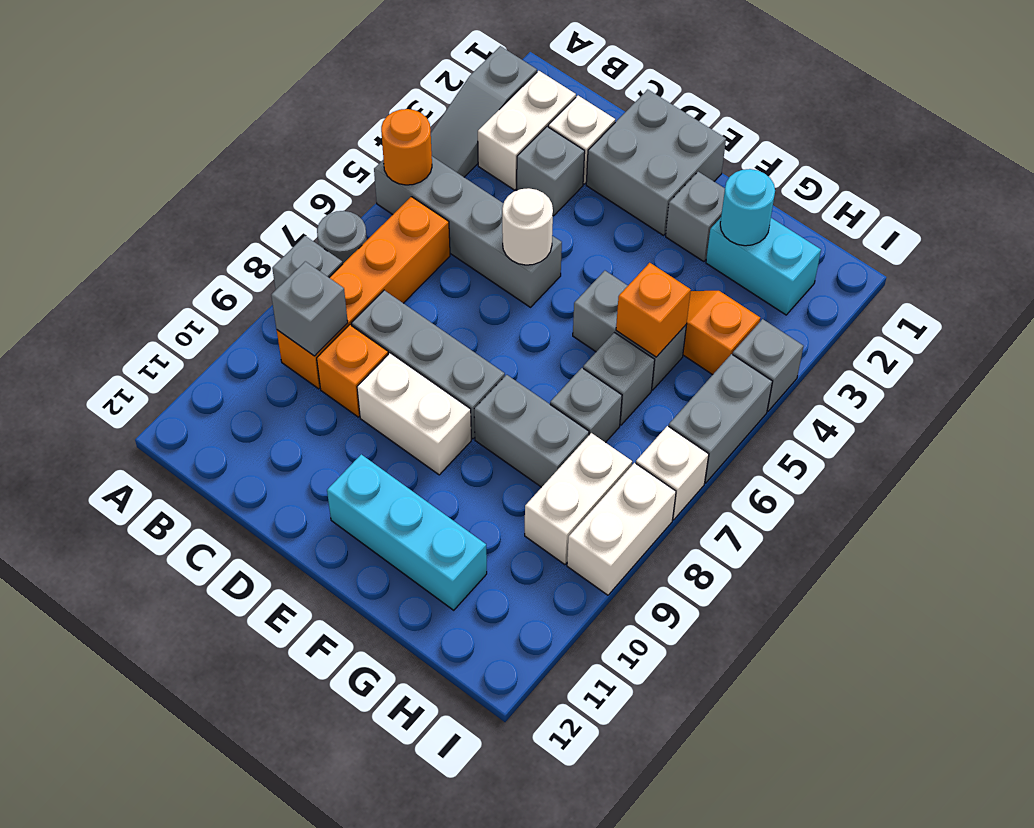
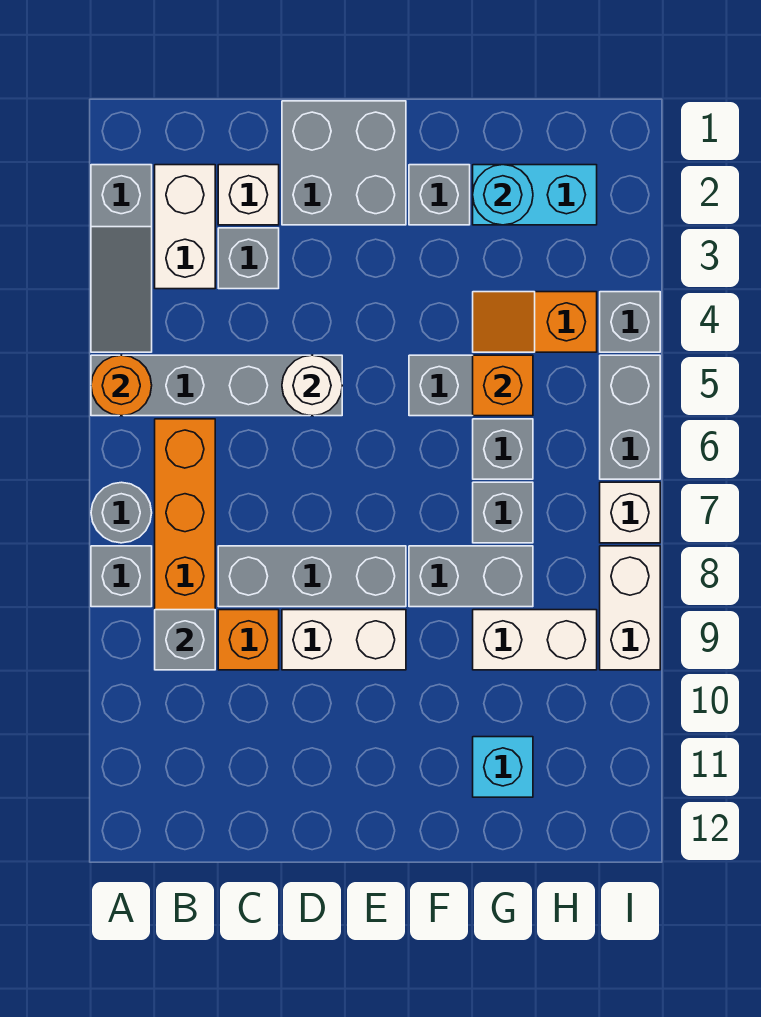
cyan 1x3 brick [327,454,487,610] -> cyan 1x1 brick [473,737,533,797]
white 1x2 brick [525,433,632,565] -> white 1x2 brick turned to [473,610,597,670]

